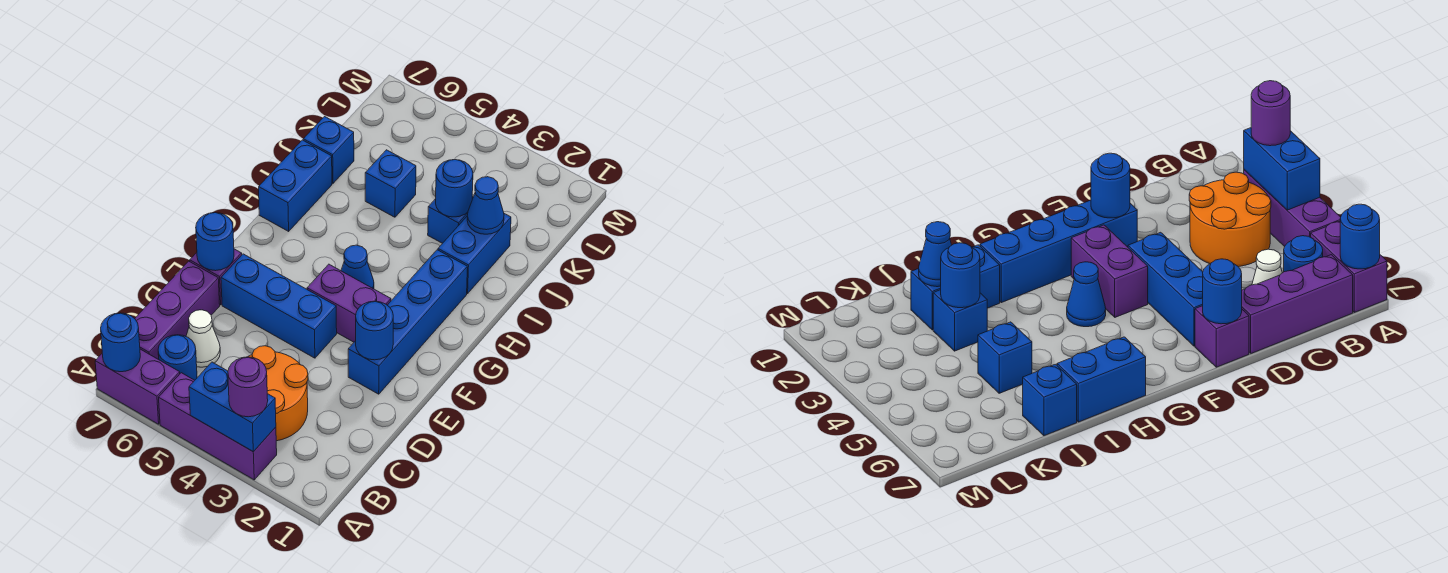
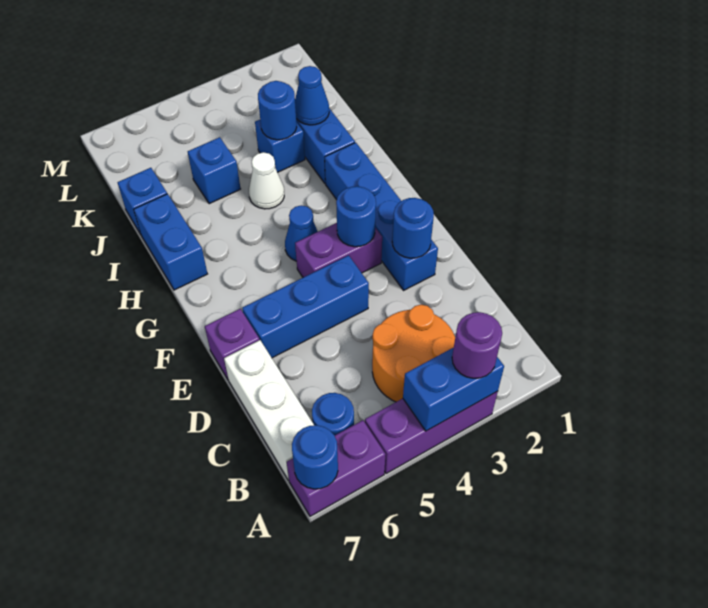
purple 1x3 brick [135,261,220,359] -> white 1x3 brick [224,340,314,480]
white 1x1 cone [186,310,220,367] -> white 1x1 cone moved to [249,152,284,209]
blue 1x1 round brick [196,213,234,271] -> blue 1x1 round brick moved to [336,186,376,247]

